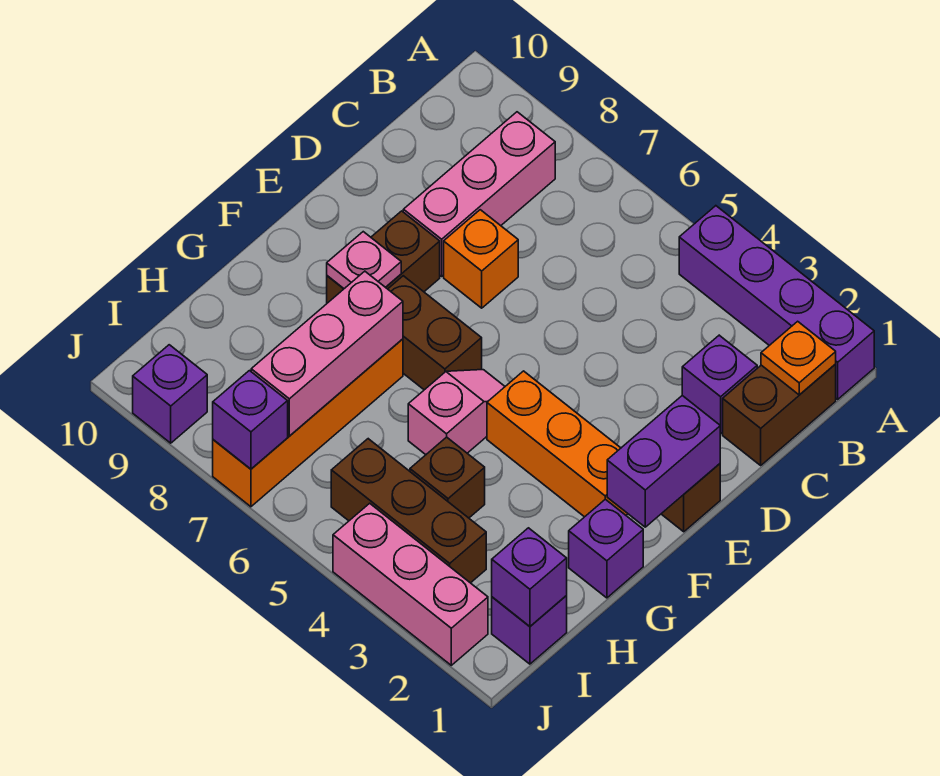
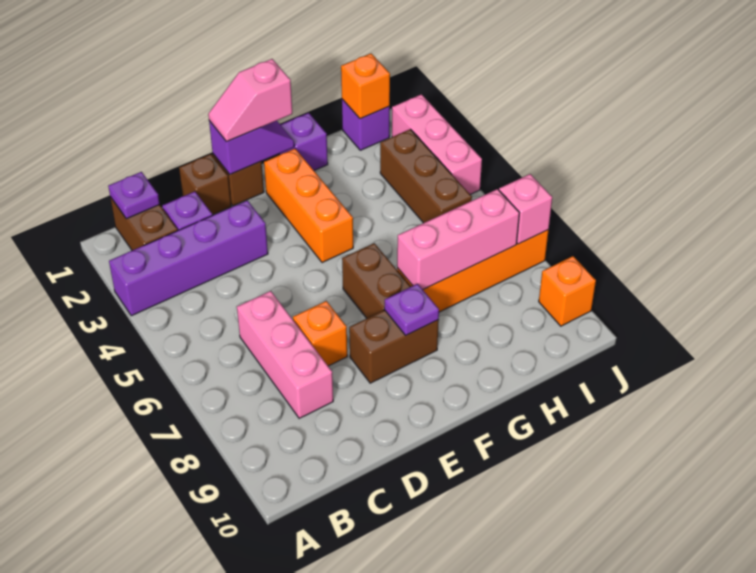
purple 1x4 brick [679,206,874,399] -> purple 1x4 brick turned to [109,200,268,316]
brown 1x2 brick [723,364,836,465] -> brown 1x2 brick turned to [110,197,178,250]
orange 1x1 plate [761,321,836,395] -> purple 1x1 plate [108,172,160,219]
pink 1x3 brick [403,112,555,276] -> pink 1x3 brick turned to [237,291,333,418]
purple 1x2 brick [607,396,720,527] -> purple 1x2 slope [209,121,294,174]
pink 1x2 slope [408,370,505,455] -> pink 1x2 slope moved to [208,59,292,142]
pink 1x1 plate [327,232,401,289] -> purple 1x1 plate [384,284,439,335]
brown 1x1 brick [410,437,485,518] -> brown 1x1 brick moved to [179,154,231,215]
purple 1x1 brick [492,528,567,626] -> orange 1x1 brick [341,54,390,119]
purple 1x1 brick [213,371,288,469] -> pink 1x1 brick [499,174,552,244]
purple 1x1 brick [133,345,207,443] -> orange 1x1 brick [539,256,596,326]

